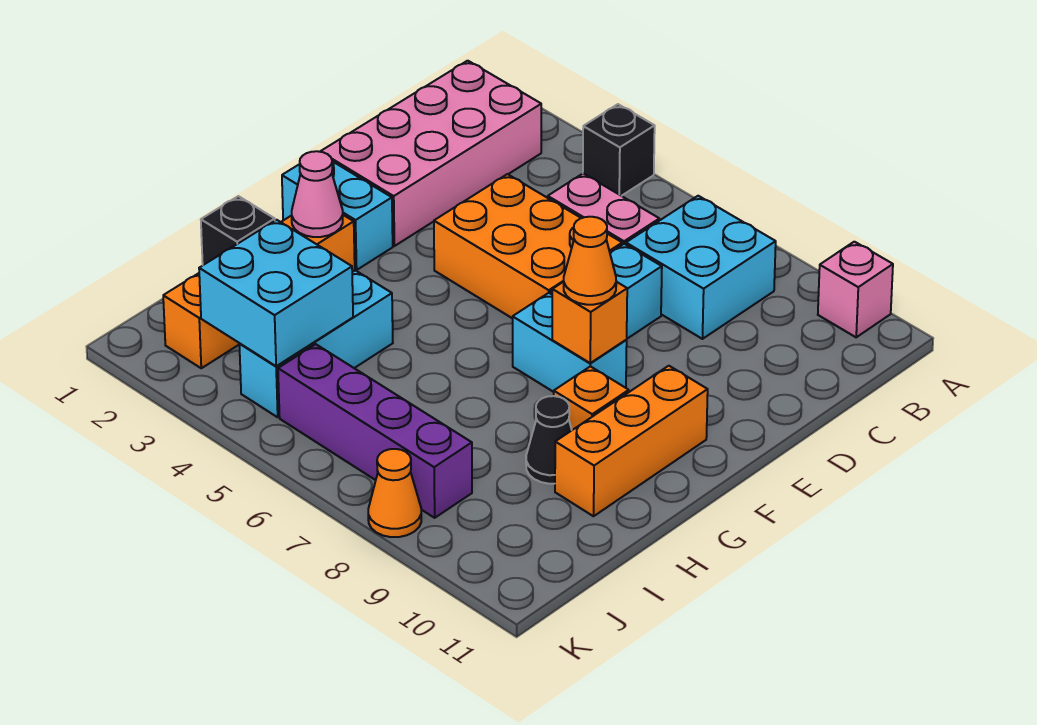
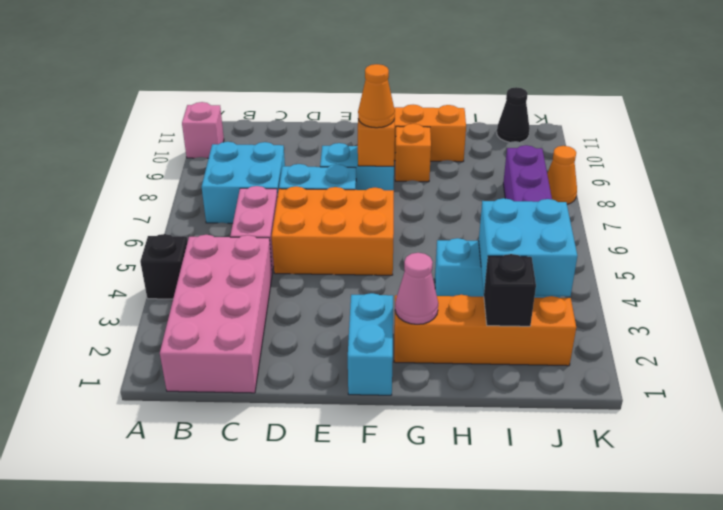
pink 2x4 brick [320,61,541,246] -> pink 2x4 brick turned to [160,235,272,393]
orange 2x3 brick [434,174,622,319] -> orange 2x3 brick turned to [272,186,394,275]
cyan 1x2 brick [513,293,627,392] -> cyan 1x2 brick turned to [320,143,394,190]
black 1x1 cone [526,396,572,484] -> black 1x1 cone moved to [497,87,530,142]

